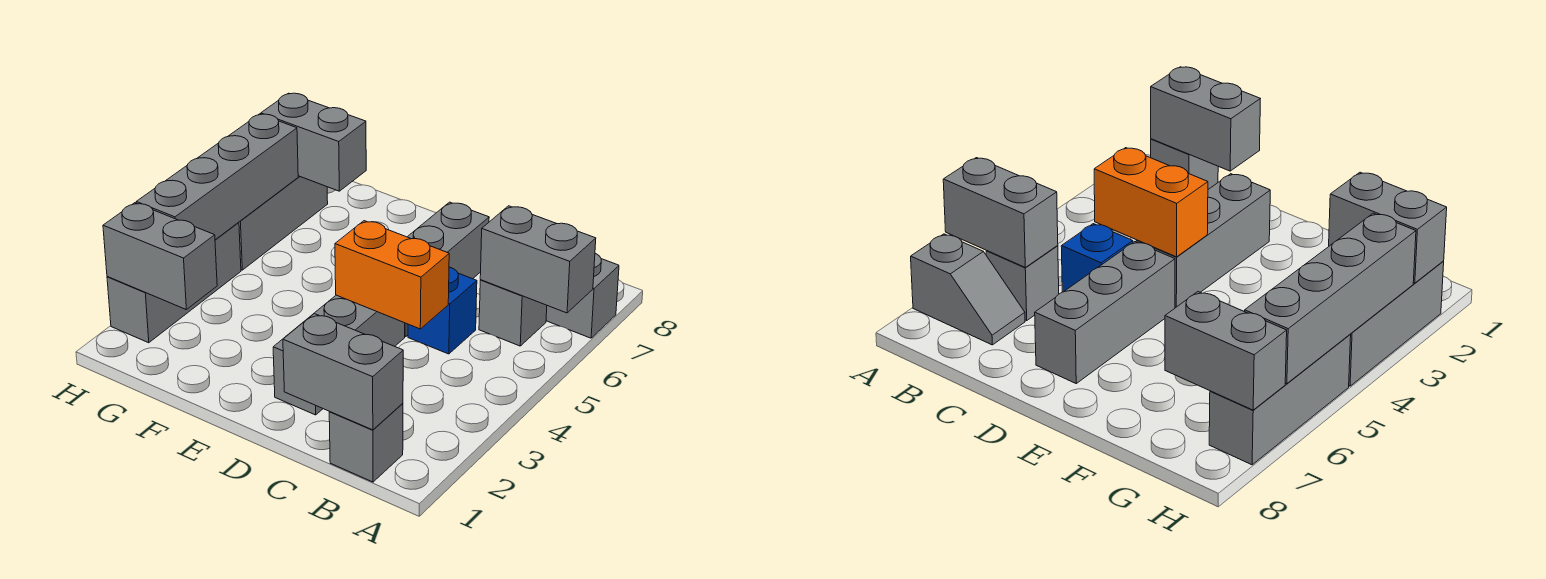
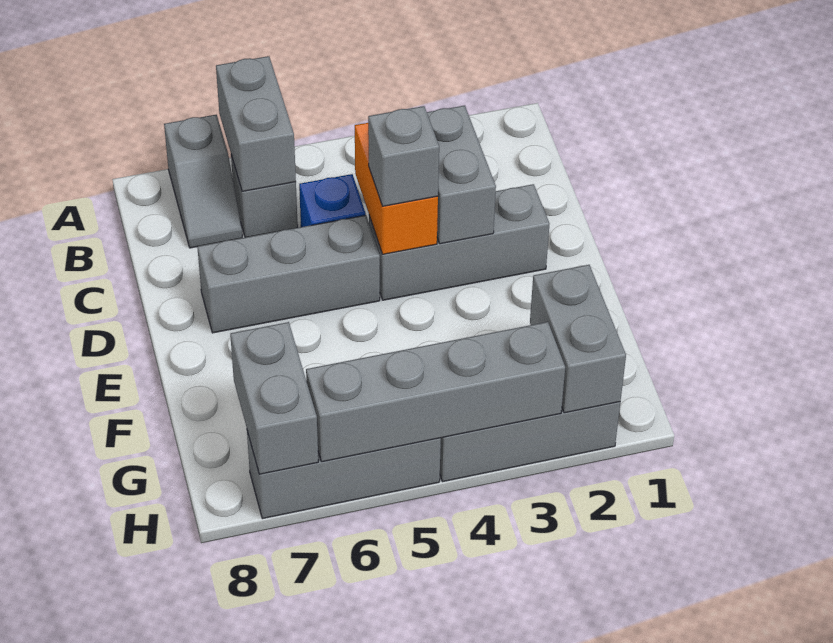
grey 1x1 brick [329,403,403,482] -> grey 1x1 brick moved to [368,106,439,206]
grey 1x2 brick [283,314,403,430] -> grey 1x2 brick moved to [427,106,496,244]

